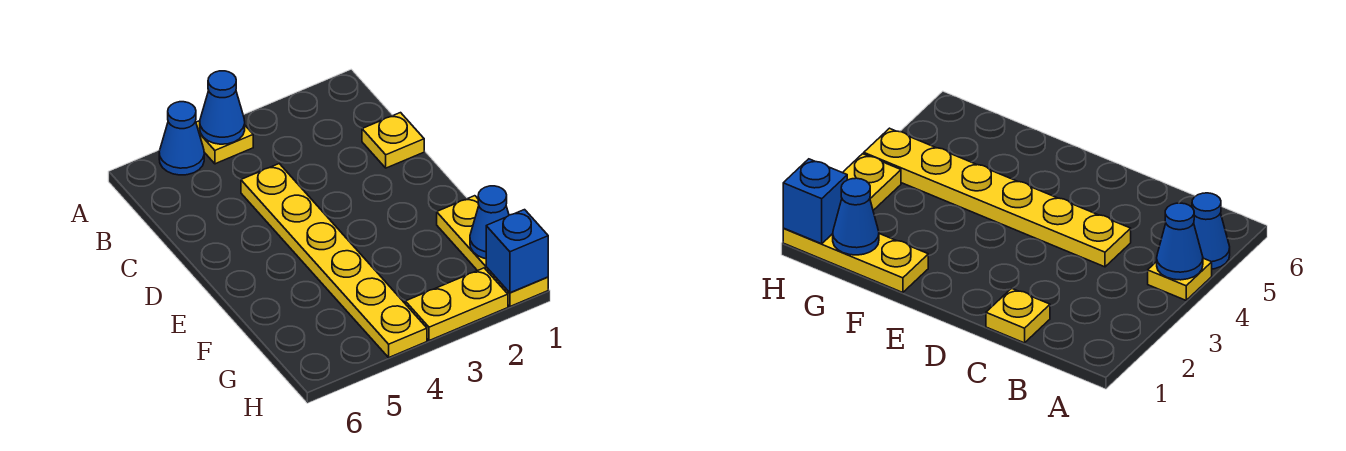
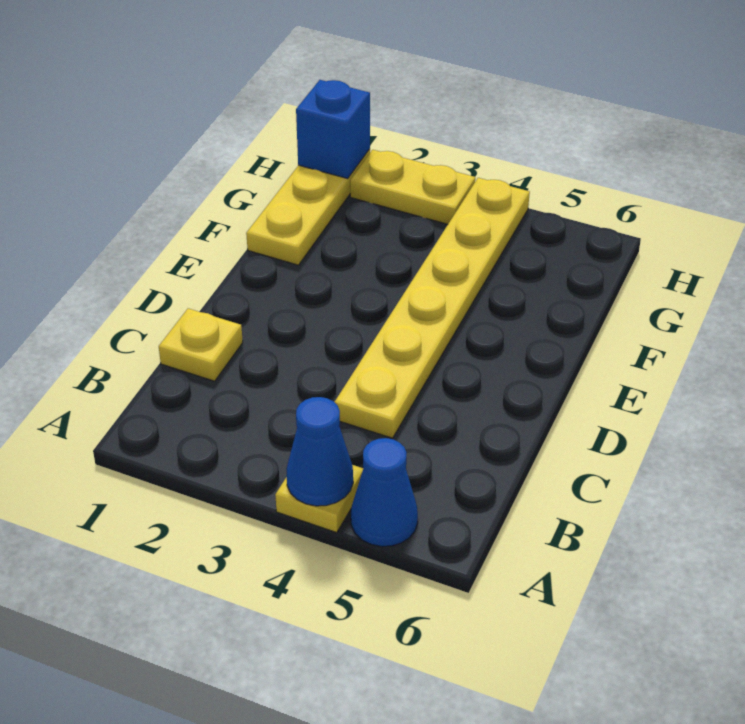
blue 1x1 cone [470,186,509,259] -> none

